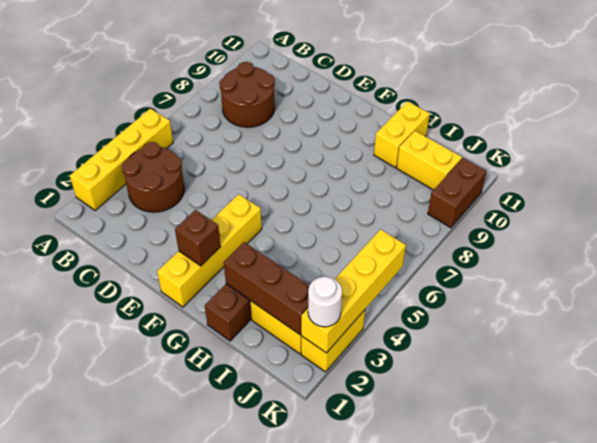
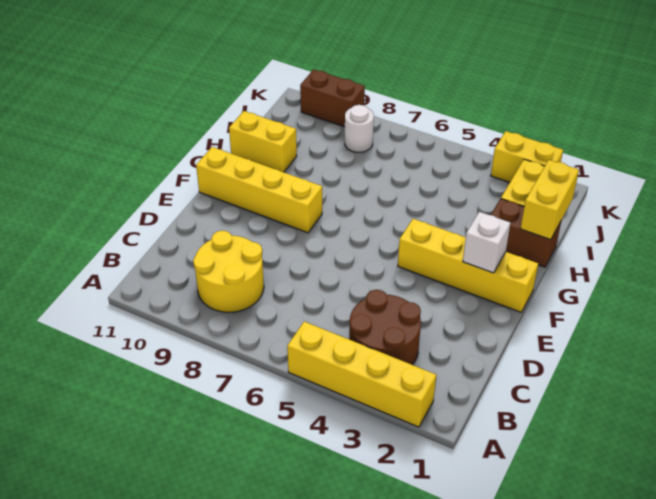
brown 2x2 round brick [219,62,275,127] -> yellow 2x2 round brick [193,231,264,312]
brown 1x1 brick [175,210,221,266] -> white 1x1 brick [463,212,510,273]
brown 1x3 brick [224,242,309,335] -> none
yellow 1x2 brick [397,131,462,190] -> yellow 1x2 brick moved to [520,160,579,240]
yellow 1x4 brick [301,229,406,353] -> yellow 1x4 brick moved to [196,147,322,233]
white 1x1 round brick [308,277,342,327] -> white 1x1 round brick moved to [345,105,374,152]

